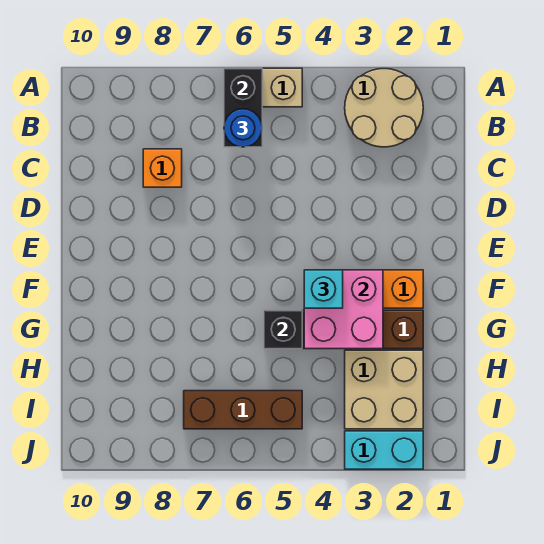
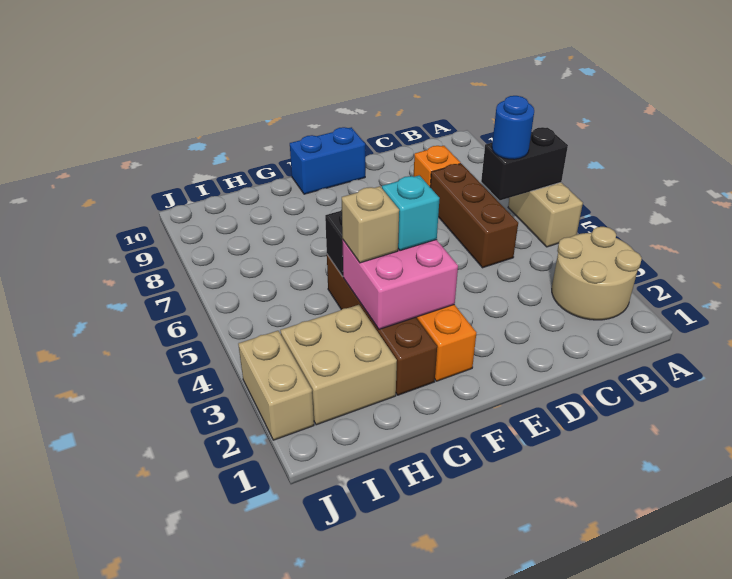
none -> blue 1x2 brick [290,127,365,194]
none -> tan 1x1 brick [342,186,399,263]
brown 1x3 brick [184,391,302,429] -> brown 1x3 brick moved to [430,164,518,268]
cyan 1x2 brick [345,431,423,469] -> tan 1x2 brick [238,331,314,440]

